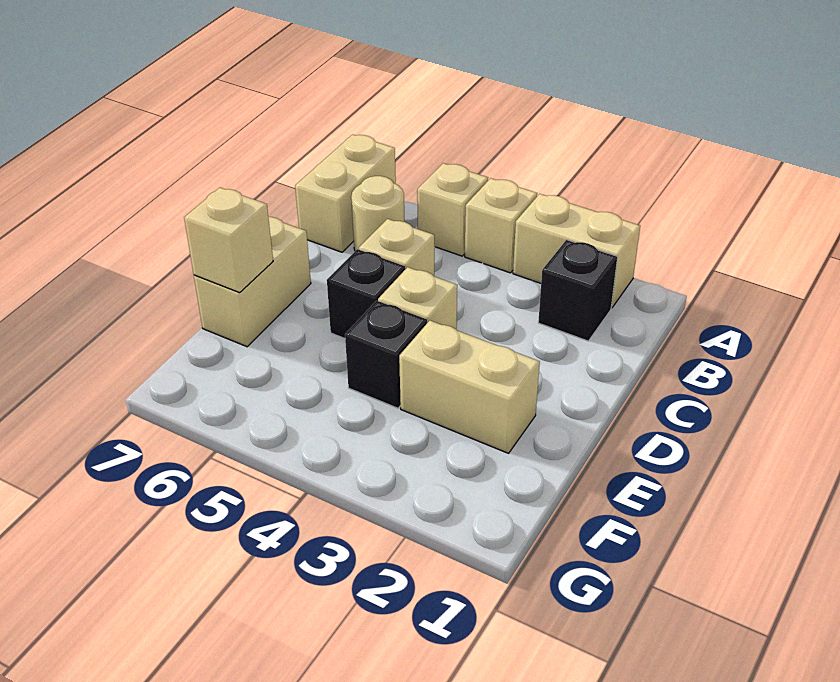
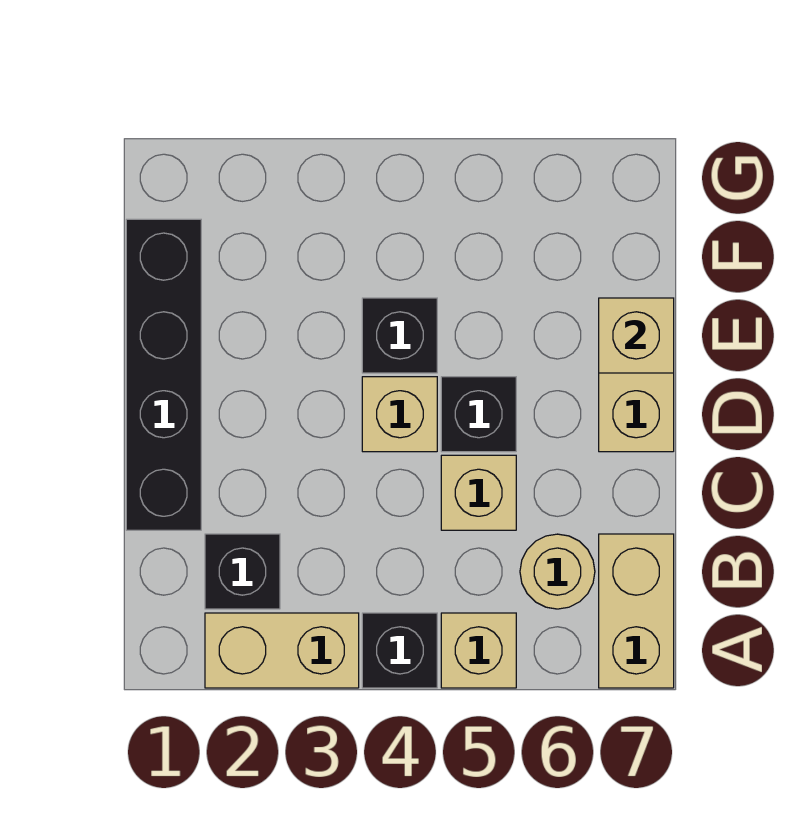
tan 1x1 brick [465,178,537,273] -> black 1x1 brick [362,613,437,688]
none -> black 1x4 brick [126,219,201,530]
tan 1x2 brick [399,321,540,453] -> none

